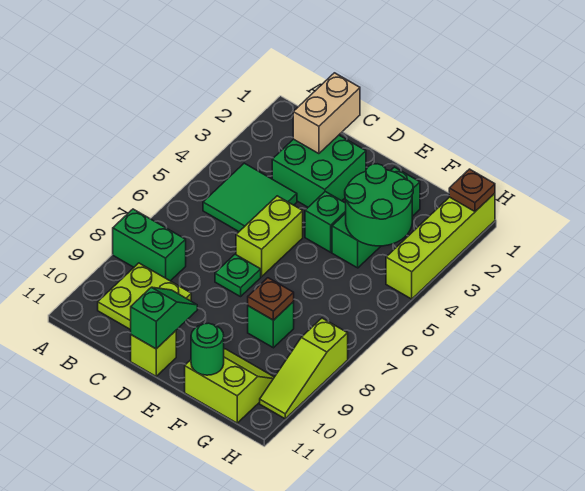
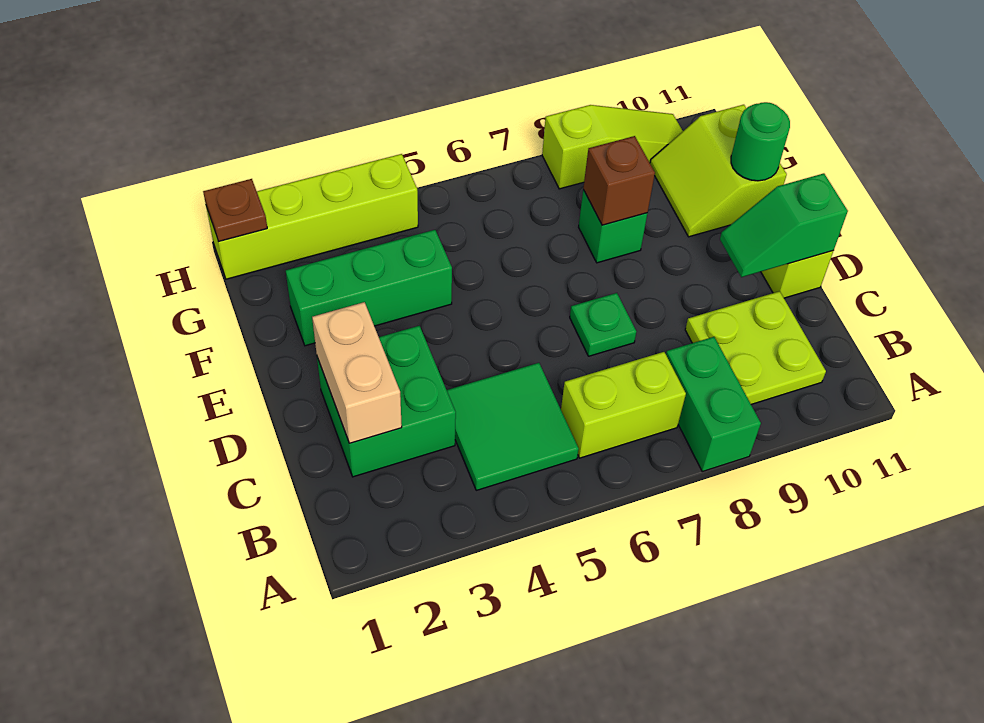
tan 1x2 brick [293,73,360,154] -> tan 1x2 brick turned to [312,302,402,443]
lime 1x2 brick [236,196,303,277] -> lime 1x2 brick moved to [561,352,686,458]
green 1x1 brick [305,192,346,252] -> none
green 2x2 round brick [345,164,413,246] -> none
brown 1x1 plate [248,278,294,320] -> brown 1x1 brick [583,136,655,225]

